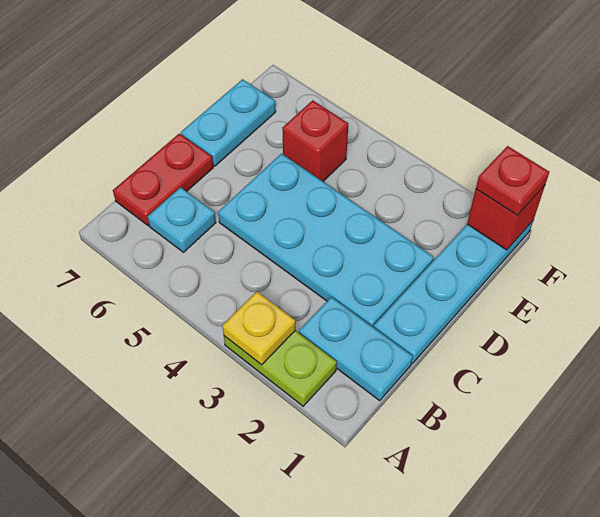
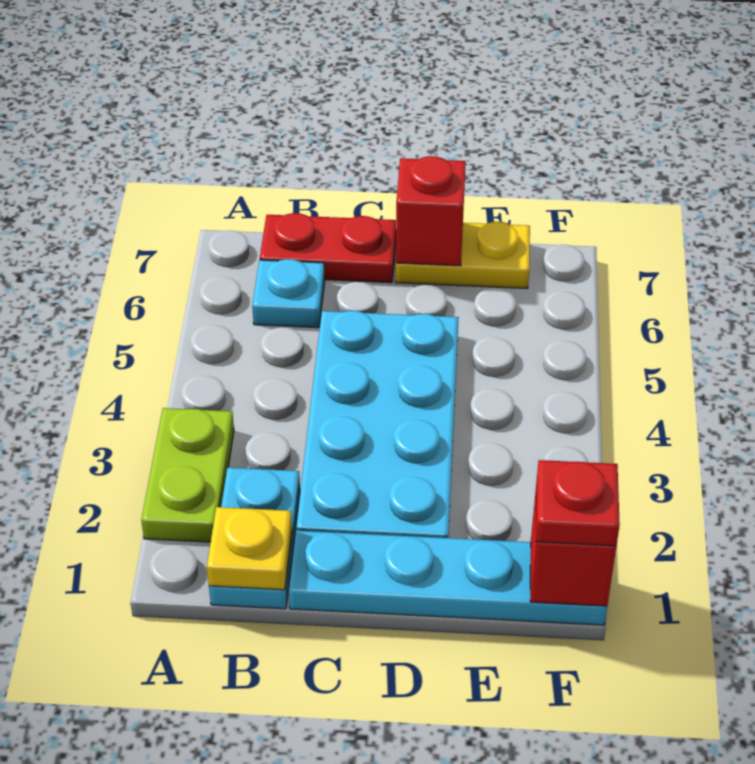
yellow 1x1 plate [223,292,295,365] -> yellow 1x1 plate moved to [207,507,292,590]
cyan 1x2 plate [181,79,276,166] -> yellow 1x2 plate [396,222,530,289]
red 1x1 brick [282,100,348,181] -> red 1x1 brick moved to [396,156,466,266]

